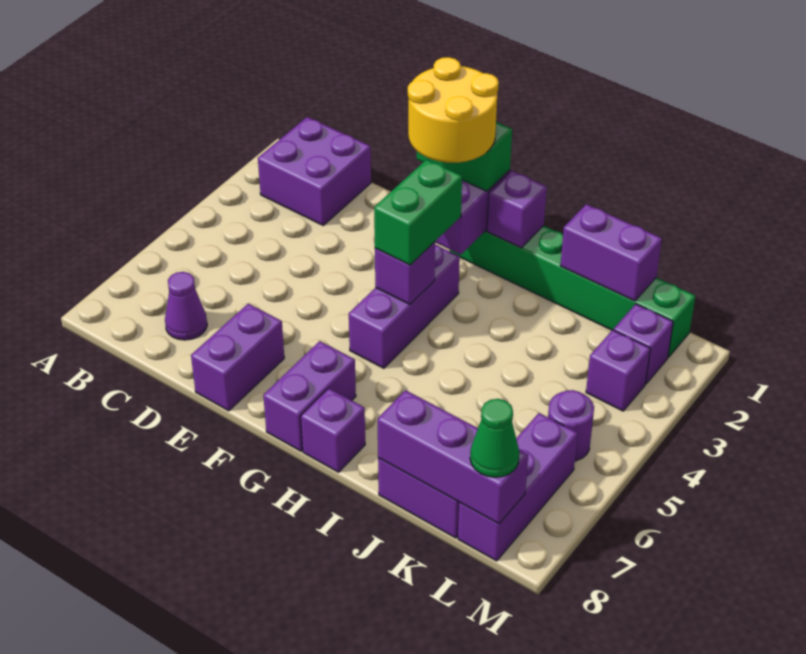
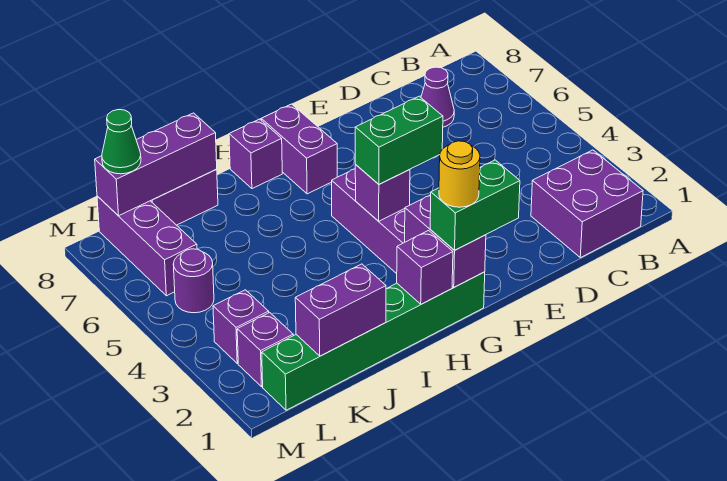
purple 1x2 brick [191,304,284,411] -> none
yellow 2x2 round brick [408,57,499,163] -> yellow 1x1 round brick [439,141,480,207]
green 1x2 brick [374,160,462,265] -> green 1x2 brick turned to [355,96,443,184]

